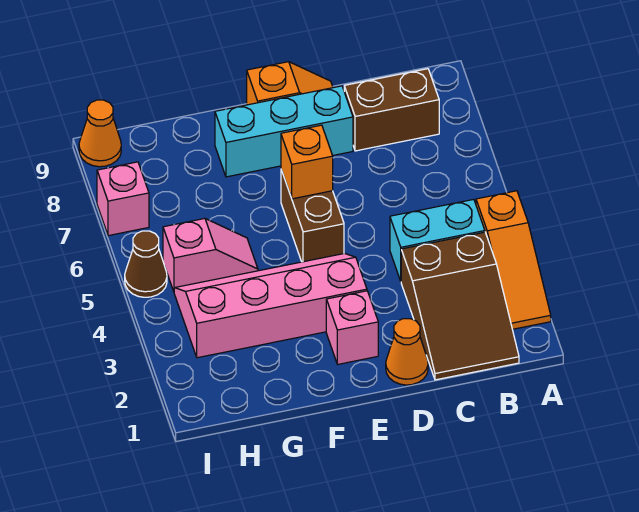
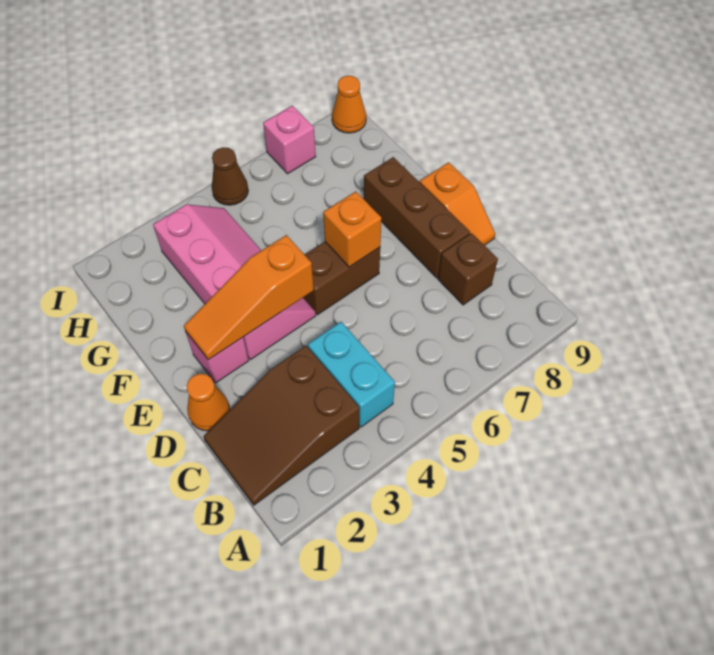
orange 1x3 slope [476,191,551,329] -> orange 1x3 slope moved to [184,235,314,360]
brown 1x2 brick [344,69,439,151] -> brown 1x1 brick [438,233,498,305]
cyan 1x3 brick [215,86,353,177] -> brown 1x3 brick [364,157,470,278]
pink 1x2 slope [163,218,258,291] -> none

